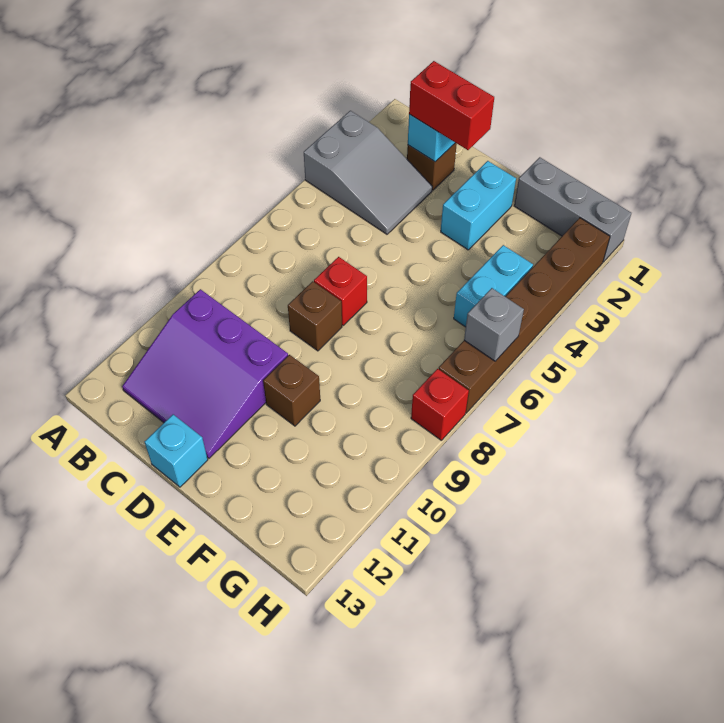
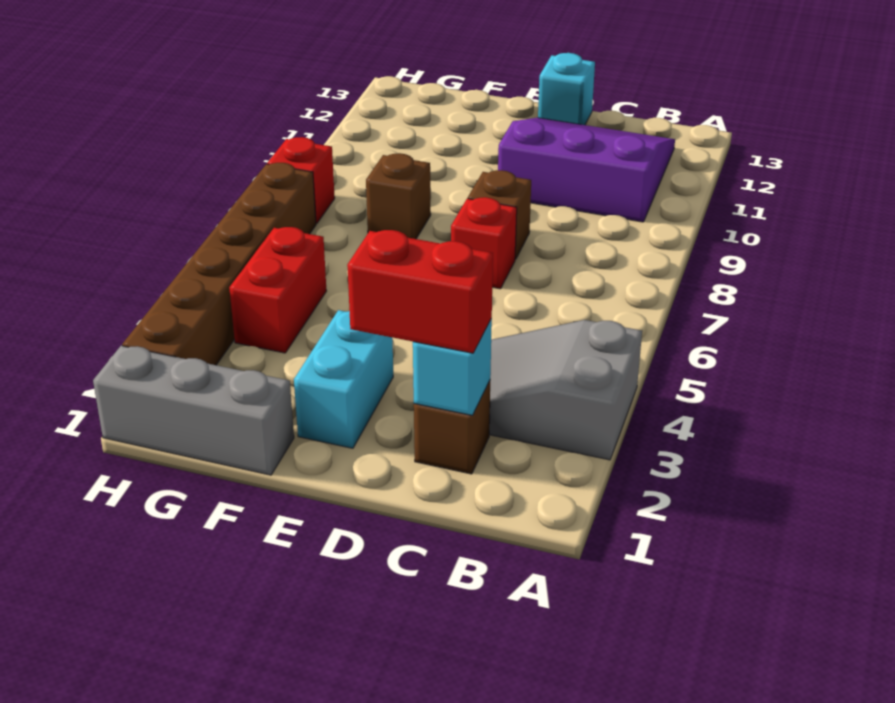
brown 1x1 brick [263,355,320,426] -> brown 1x1 brick moved to [366,153,431,239]
cyan 1x2 brick [454,245,533,327] -> red 1x2 brick [229,227,326,353]
grey 1x1 brick [464,288,524,361] -> none

